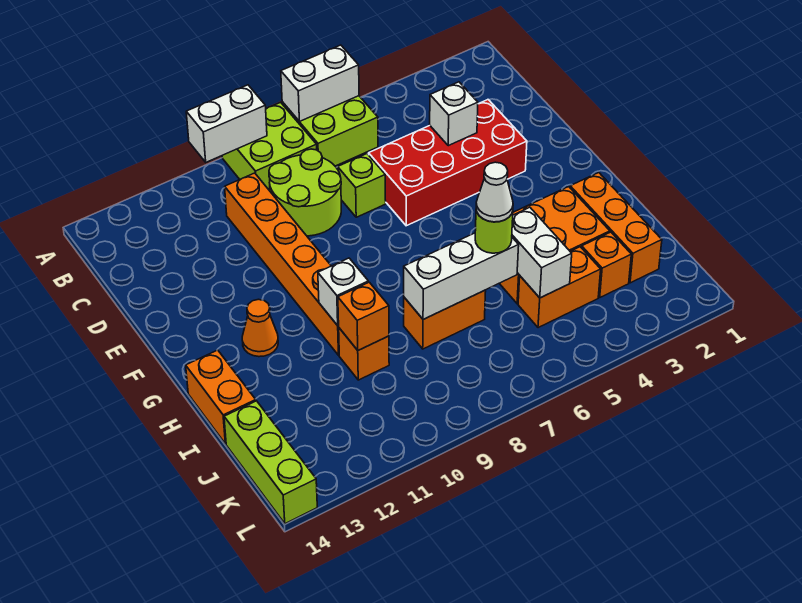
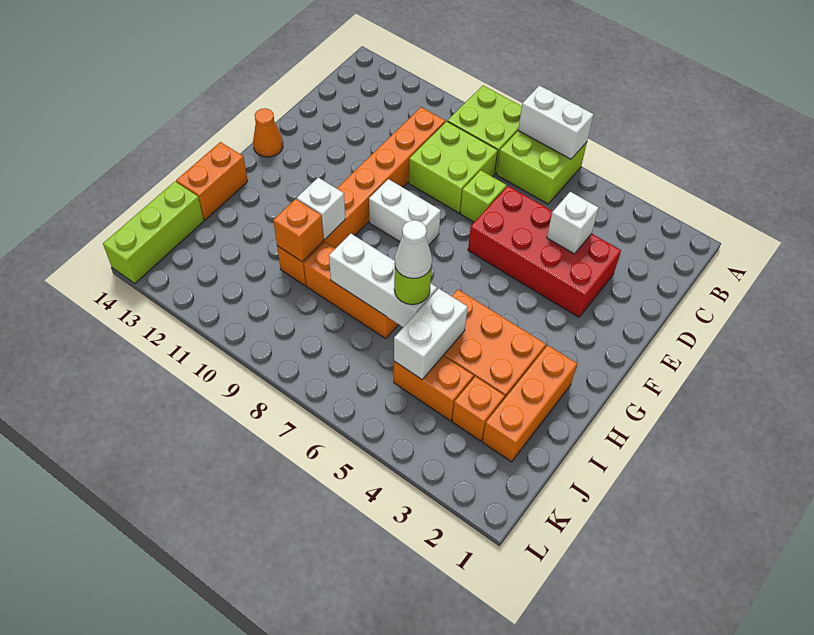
white 1x2 brick [186,85,267,162] -> white 1x2 brick moved to [369,179,441,245]
lime 2x2 round brick [269,149,341,236] -> lime 2x2 brick [409,121,498,213]
orange 1x1 cone [242,299,278,357] -> orange 1x1 cone moved to [253,108,283,157]
orange 1x2 brick [404,290,486,349] -> orange 1x3 brick [304,242,399,338]

